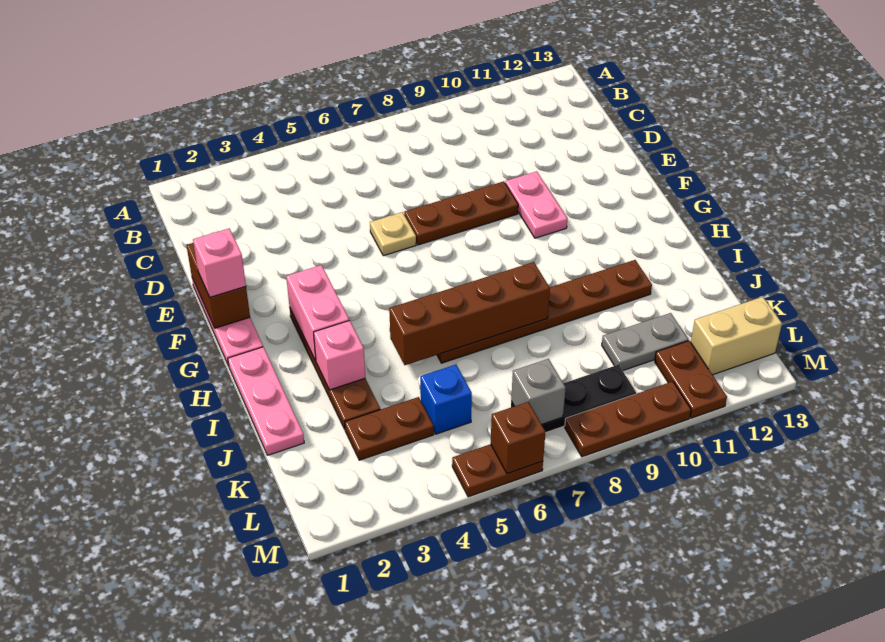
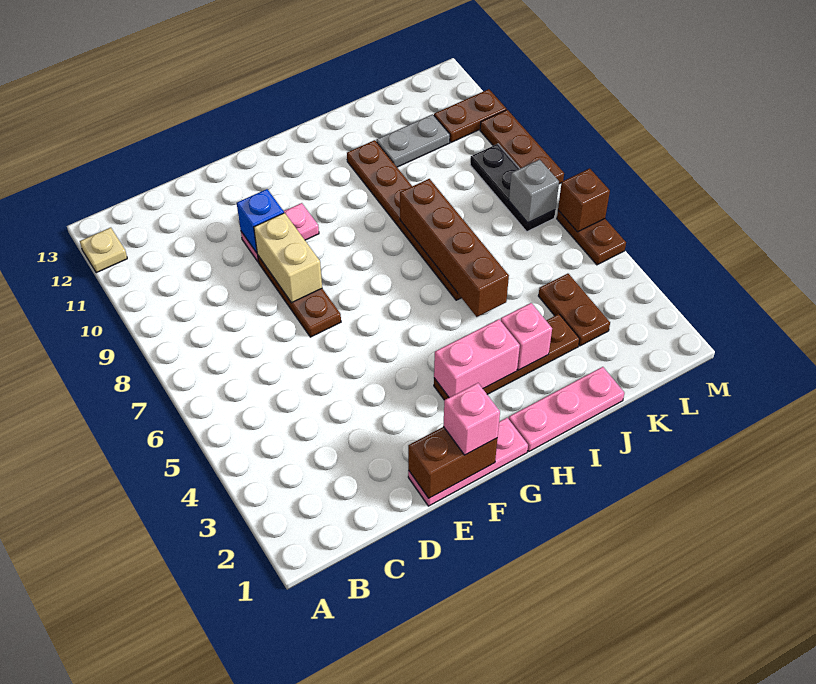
tan 1x1 plate [370,212,416,256] -> tan 1x1 plate moved to [80,228,127,273]
blue 1x1 brick [420,365,472,434] -> blue 1x1 brick moved to [237,189,284,253]
grey 1x2 plate [602,313,688,371] -> grey 1x2 plate turned to [376,114,450,167]
tan 1x2 brick [691,297,782,375] -> tan 1x2 brick moved to [254,213,322,303]

